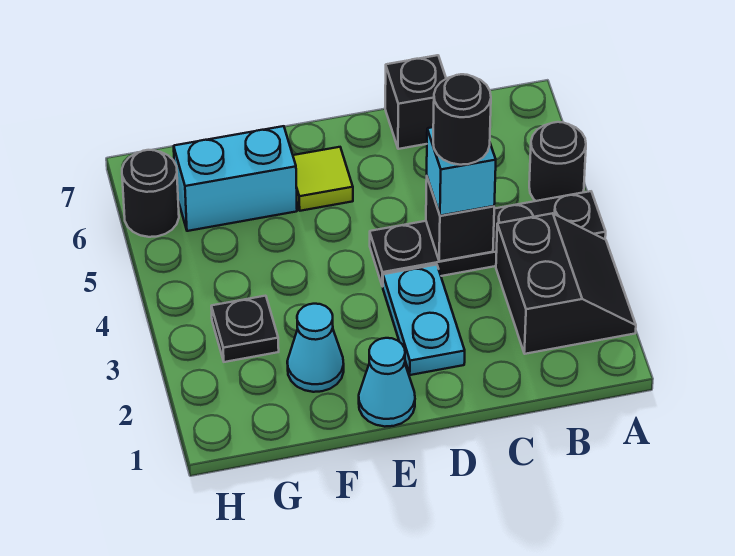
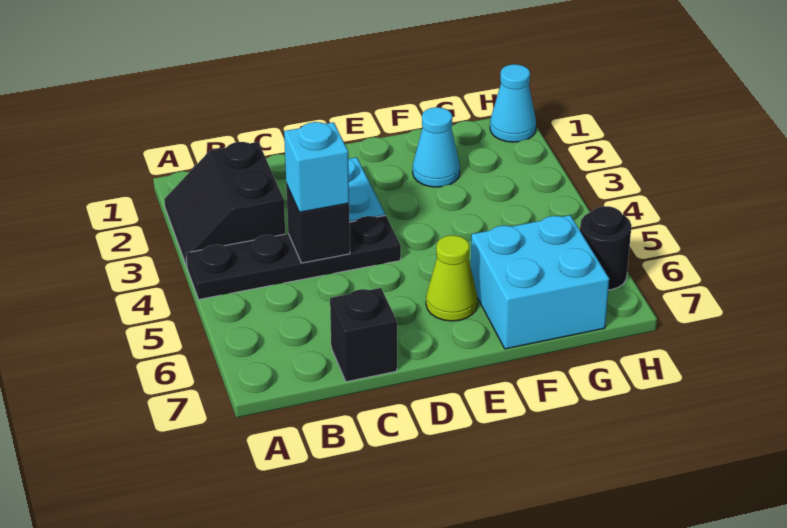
black 1x1 round brick [529,122,586,201] -> none
black 1x1 round brick [433,74,491,165] -> none
cyan 1x1 cone [359,338,415,427] -> cyan 1x1 cone moved to [490,64,536,142]
lime 1x1 tile [293,147,353,211] -> lime 1x1 cone [426,235,477,321]
cyan 1x2 brick [174,126,297,231] -> cyan 2x2 brick [471,215,609,349]
black 1x1 plate [211,296,279,362] -> none

